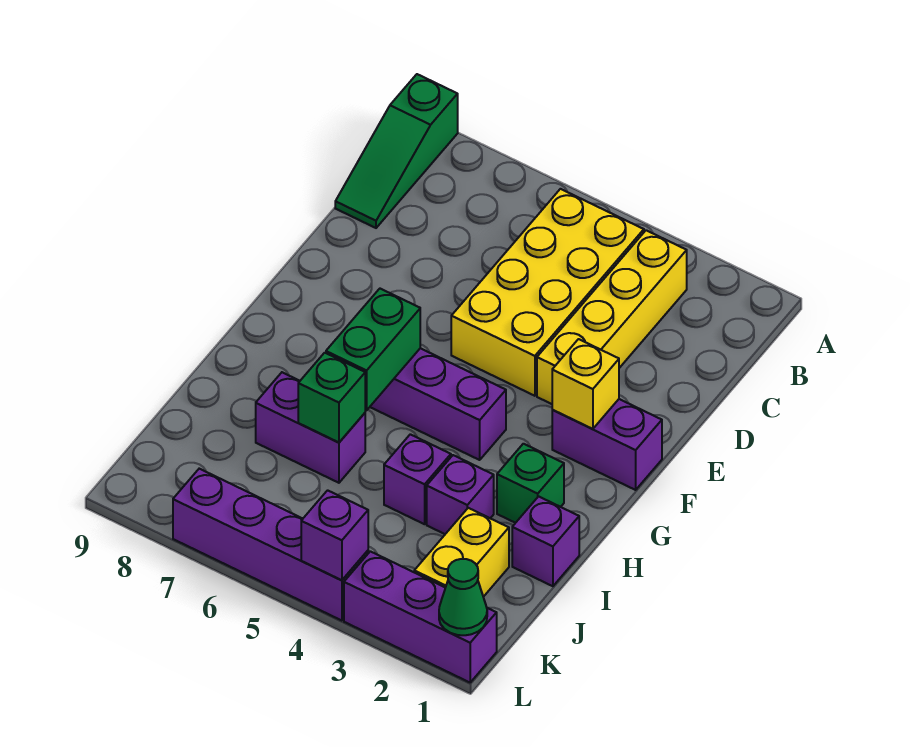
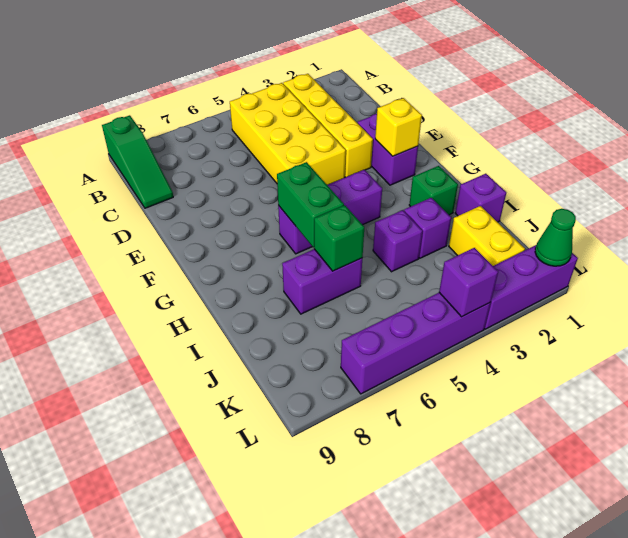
purple 1x2 brick [552,399,662,490] -> purple 1x2 brick turned to [358,114,418,185]

